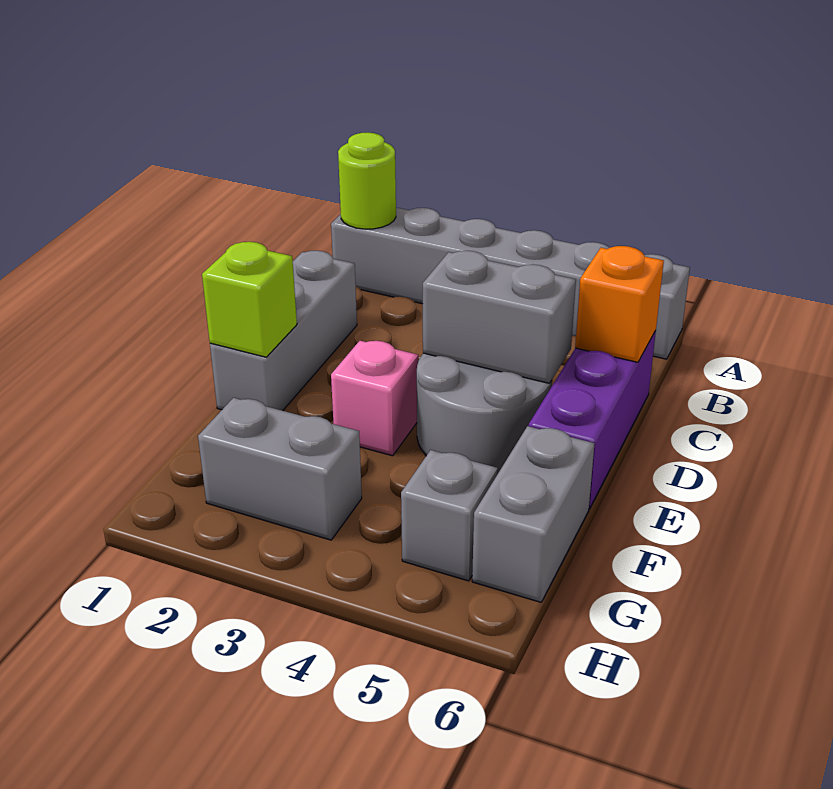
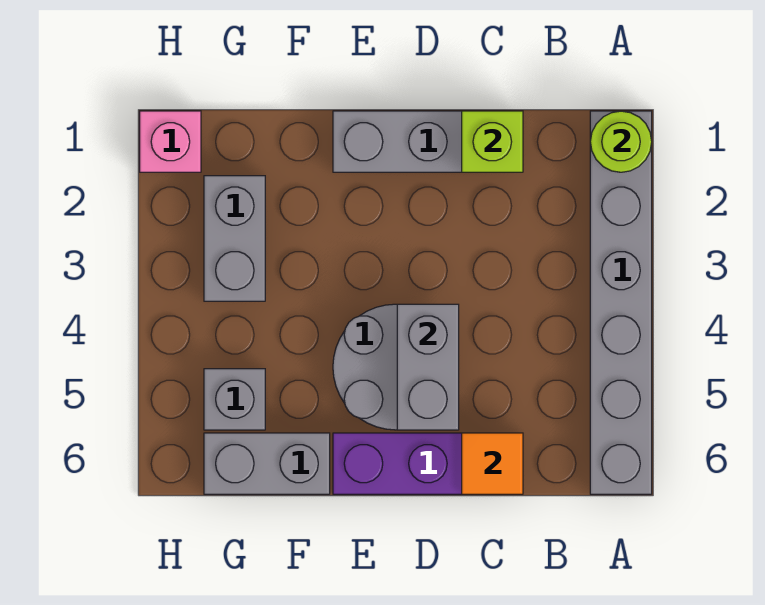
orange 1x1 brick [575,246,664,362] -> orange 1x1 tile [462,433,523,494]
lime 1x1 brick [202,242,297,357] -> lime 1x1 brick moved to [462,111,523,172]
pink 1x1 brick [331,341,419,456] -> pink 1x1 brick moved to [140,111,201,172]

